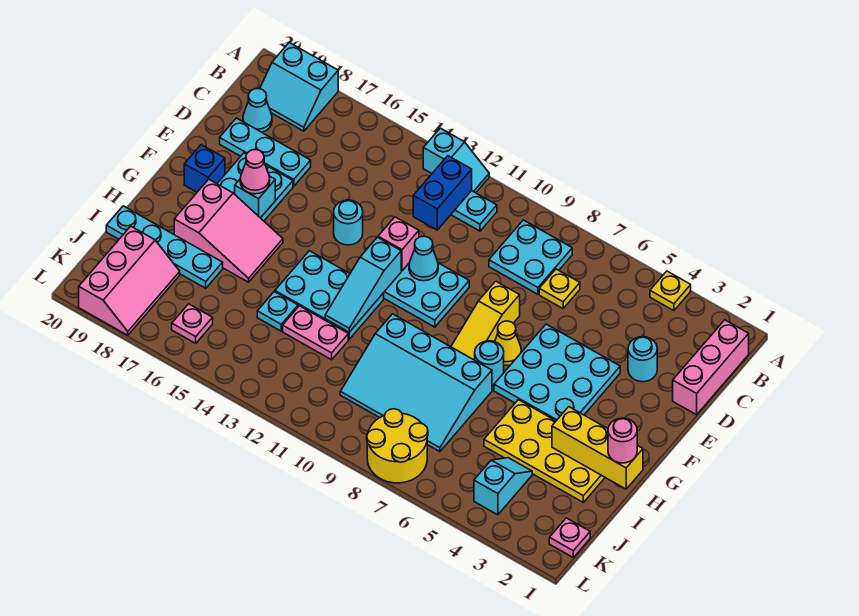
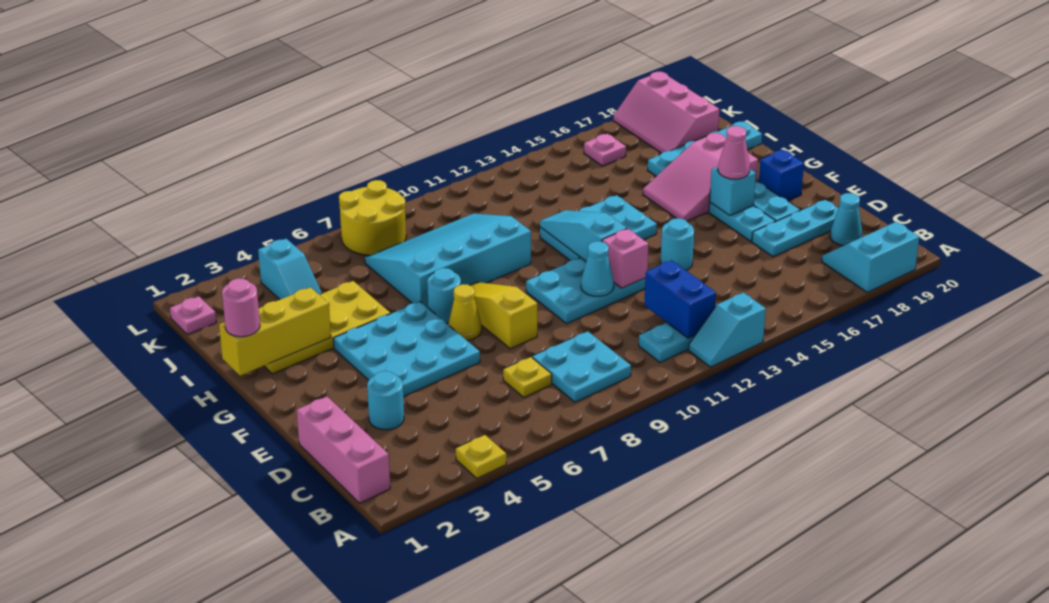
pink 1x2 plate [283,306,348,360] -> none
cyan 1x1 plate [257,292,298,331] -> none

